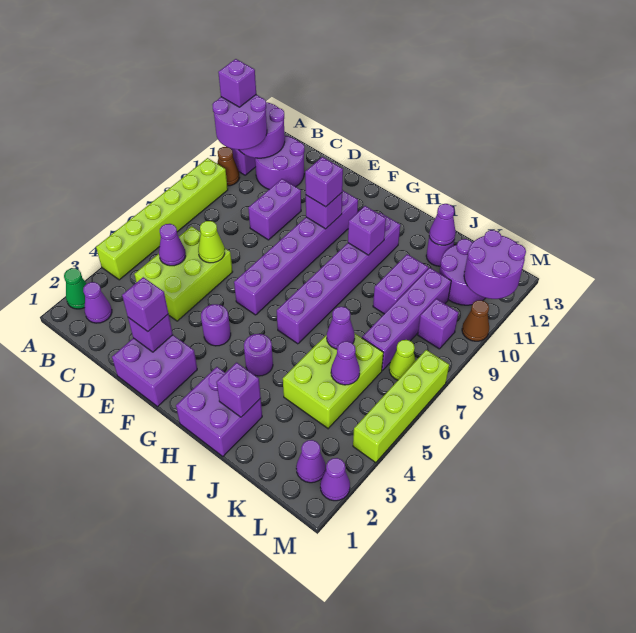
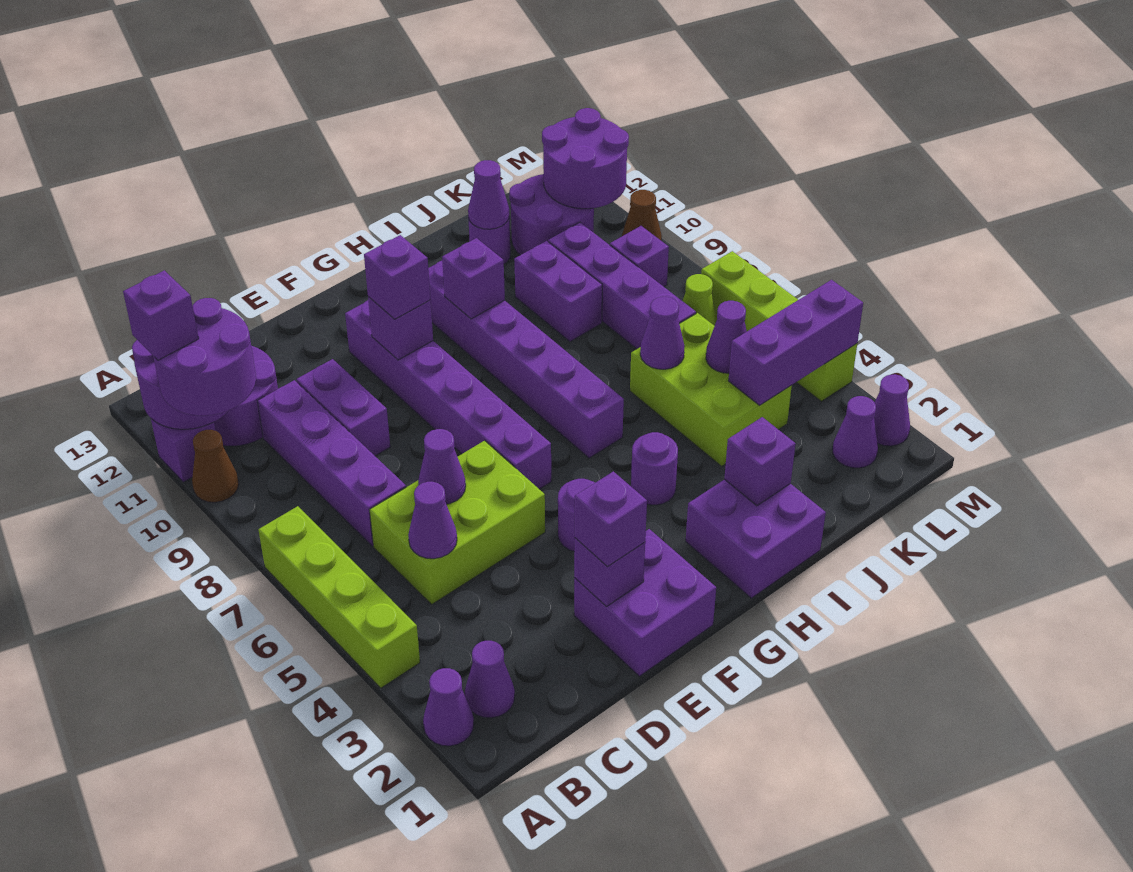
green 1x1 cone [64,268,86,309] -> purple 1x1 cone [423,668,474,746]
lime 1x6 brick [96,158,228,280] -> lime 1x4 brick [259,506,420,688]
lime 2x3 brick [134,226,233,321] -> lime 2x3 brick turned to [370,441,545,604]
none -> purple 1x4 brick [257,380,406,546]
lime 1x1 cone [198,221,225,263] -> purple 1x1 cone [418,429,466,504]
none -> purple 1x3 brick [728,280,863,405]

